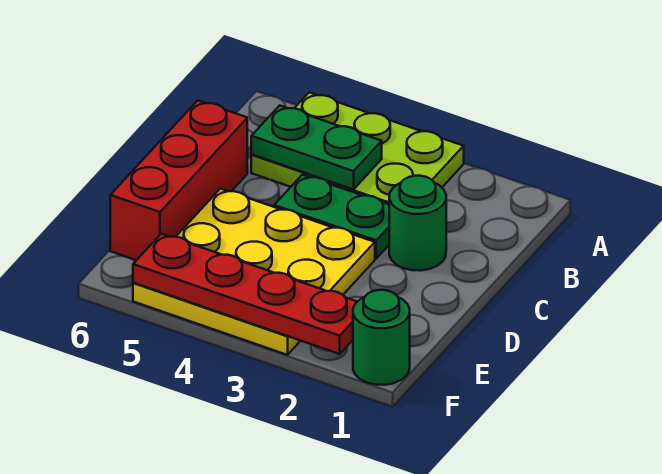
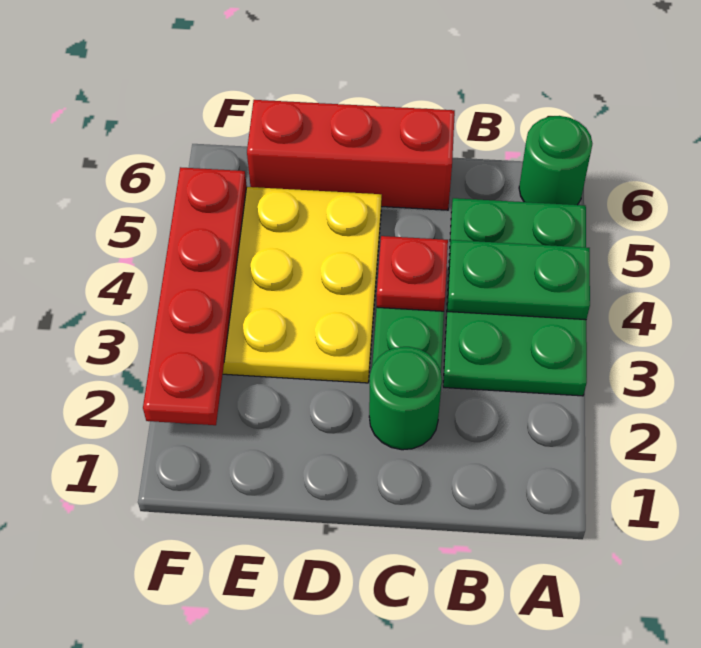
lime 2x3 plate [251,92,464,204] -> green 2x3 plate [443,198,587,396]
green 1x2 plate [251,105,382,190] -> green 1x2 plate turned to [447,240,590,320]
none -> red 1x1 plate [377,236,448,311]
green 1x1 round brick [353,290,410,385] -> green 1x1 round brick moved to [519,116,592,205]

